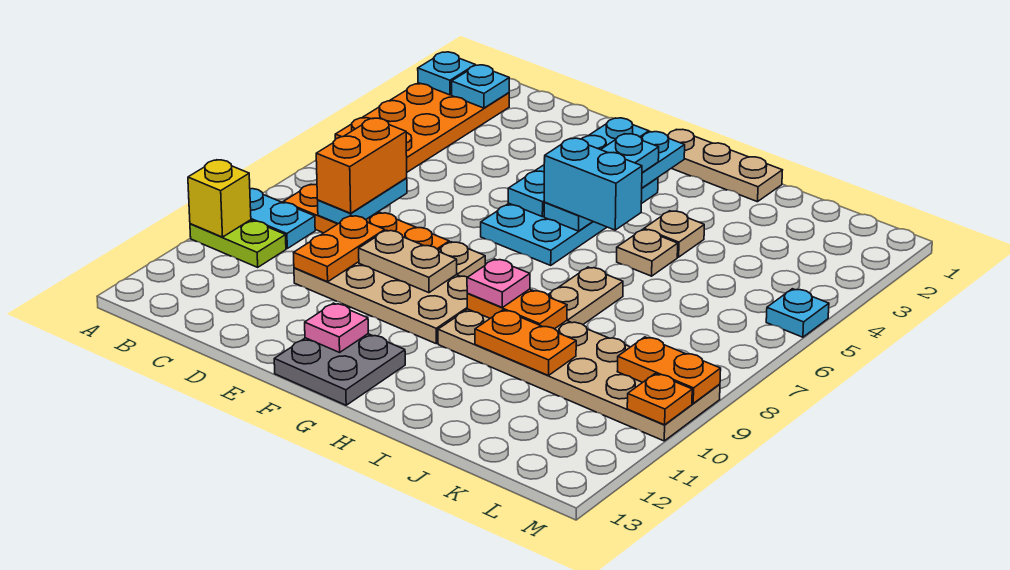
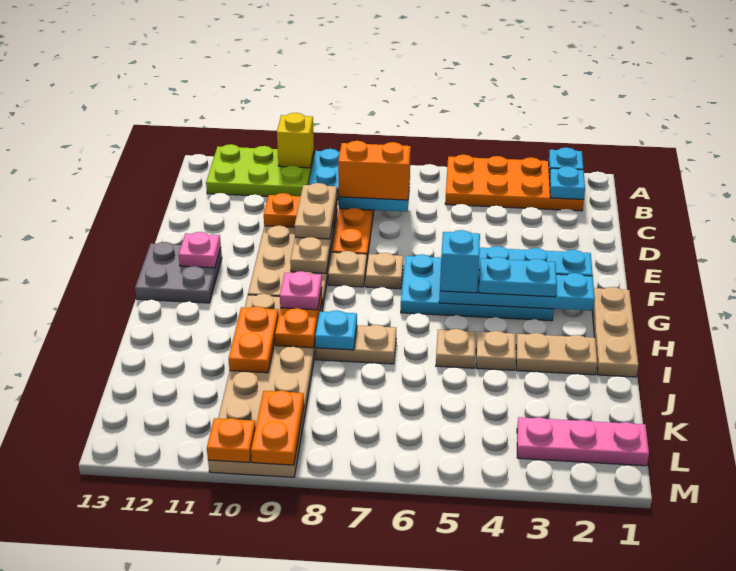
lime 1x2 plate [190,220,286,267] -> lime 2x3 plate [206,144,314,196]
none -> tan 1x2 plate [294,183,337,239]
none -> tan 1x1 plate [366,253,403,289]
cyan 1x2 brick [544,138,642,230] -> cyan 1x1 brick [440,230,480,293]
none -> tan 1x2 plate [516,333,597,375]
none -> pink 1x3 plate [517,417,649,466]
cyan 1x1 plate [766,289,829,337] -> cyan 1x1 plate moved to [315,310,357,350]

